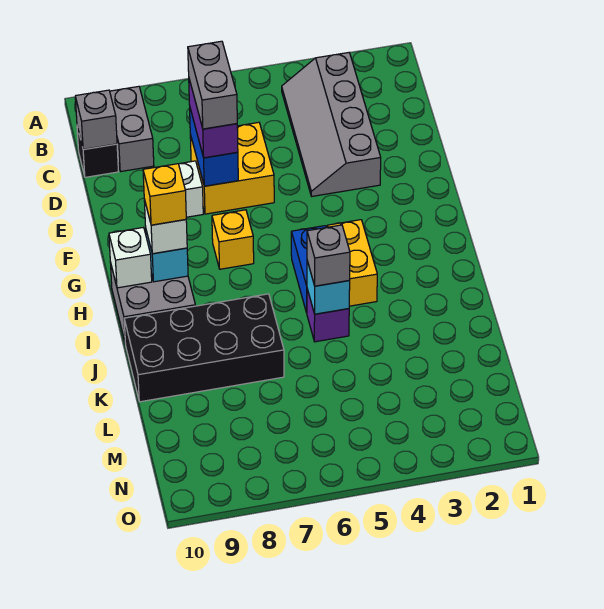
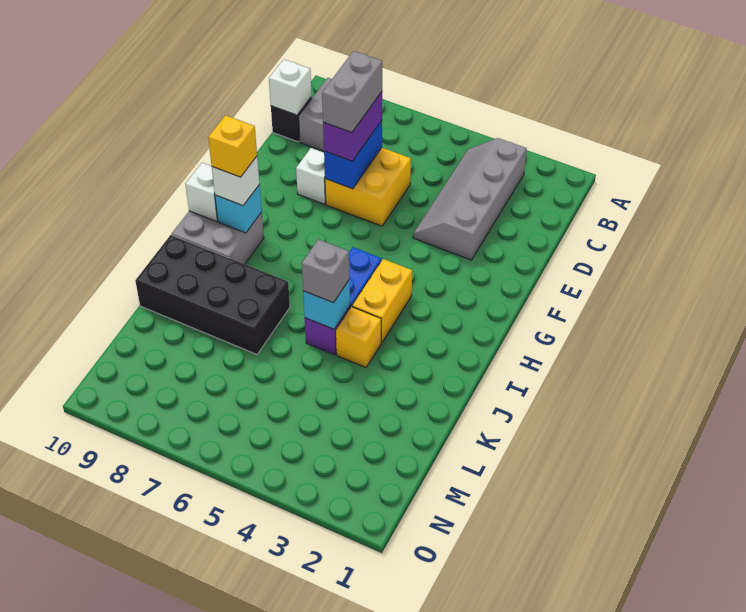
grey 1x1 brick [75,90,117,149] -> white 1x1 brick [269,59,312,115]
yellow 1x1 brick [212,210,254,269] -> yellow 1x1 brick moved to [336,307,381,367]

